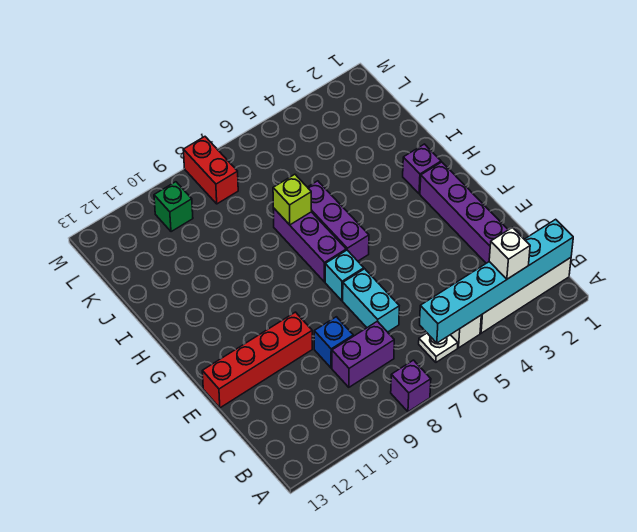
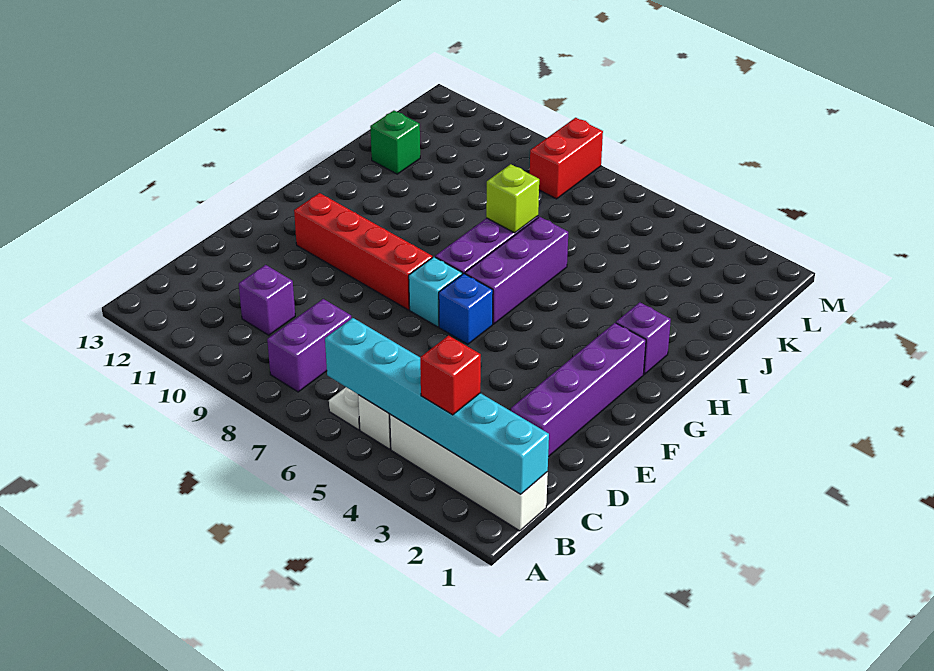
purple 1x1 brick [391,360,431,412] -> purple 1x1 brick moved to [239,265,295,335]
white 1x1 brick [489,228,530,279] -> red 1x1 brick [420,335,481,415]
purple 1x2 brick [332,321,394,387] -> purple 1x2 brick turned to [267,299,351,392]
cyan 1x2 brick [343,269,399,332] -> none
blue 1x1 brick [314,317,353,368] -> blue 1x1 brick moved to [439,274,493,344]
red 1x4 brick [202,312,312,408] -> red 1x4 brick moved to [294,193,433,310]
green 1x1 brick [154,182,193,232] -> green 1x1 brick moved to [370,111,420,174]

